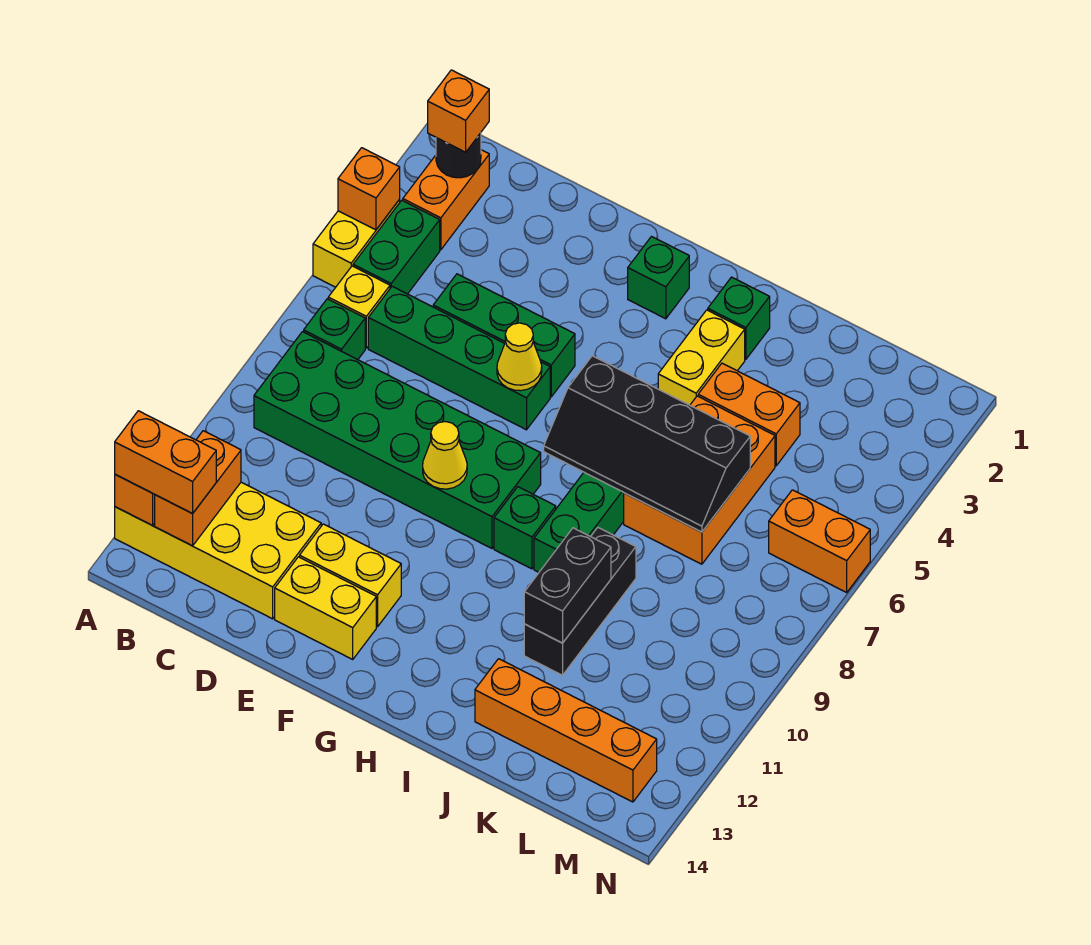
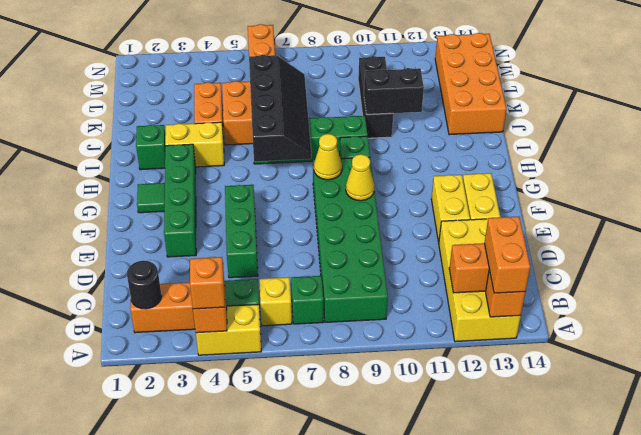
orange 1x1 brick [428,70,489,152] -> orange 1x1 brick moved to [190,257,225,309]
green 1x4 brick [368,286,550,430] -> green 1x4 brick moved to [164,144,196,257]
yellow 1x1 cone [497,323,542,391] -> yellow 1x1 cone moved to [314,134,342,180]
green 1x1 brick [628,237,689,319] -> green 1x1 tile [137,183,165,213]
black 1x3 brick [524,528,636,675] -> black 1x3 brick turned to [358,56,393,138]
orange 1x4 brick [475,659,657,802] -> orange 2x4 brick [435,33,507,135]

